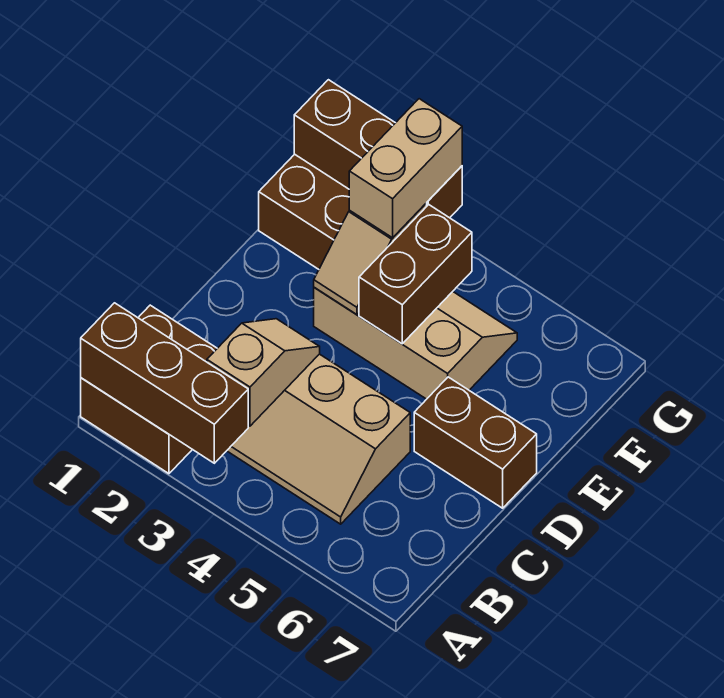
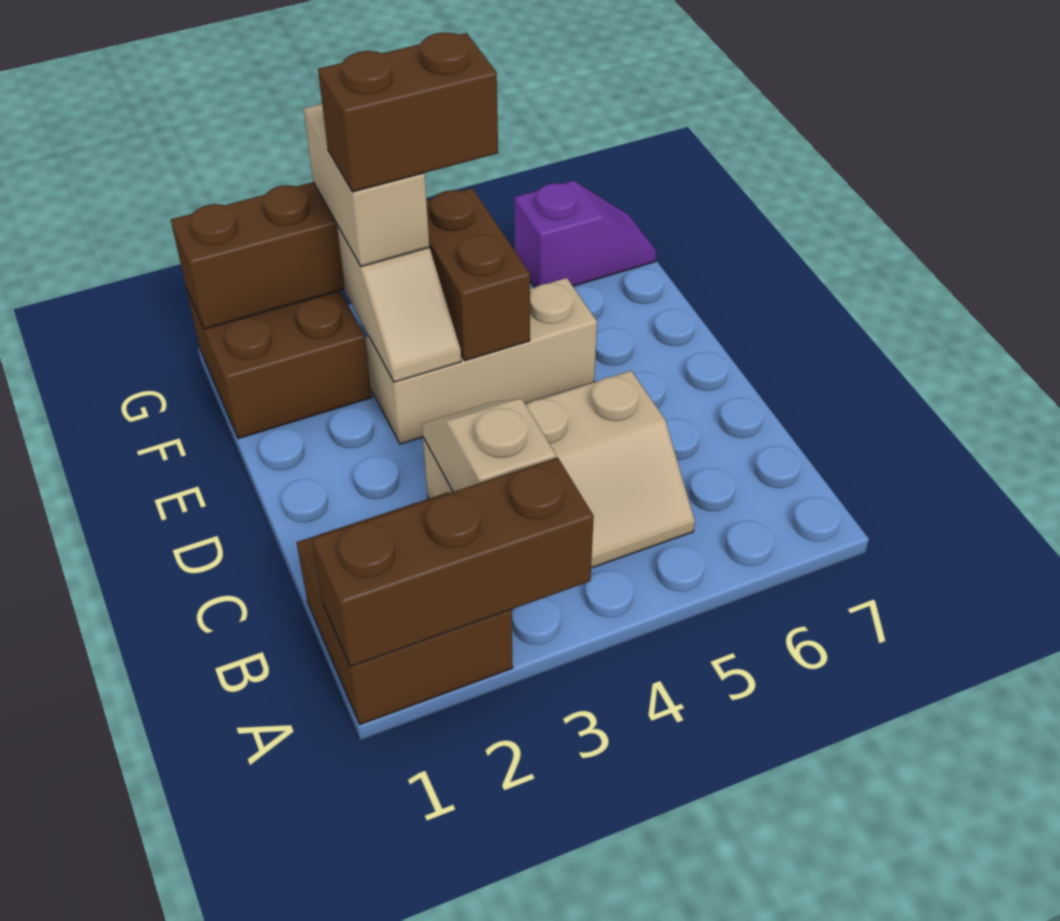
brown 1x2 brick [414,377,537,508] -> brown 1x2 brick moved to [318,32,498,192]
none -> purple 1x2 slope [514,181,656,288]

